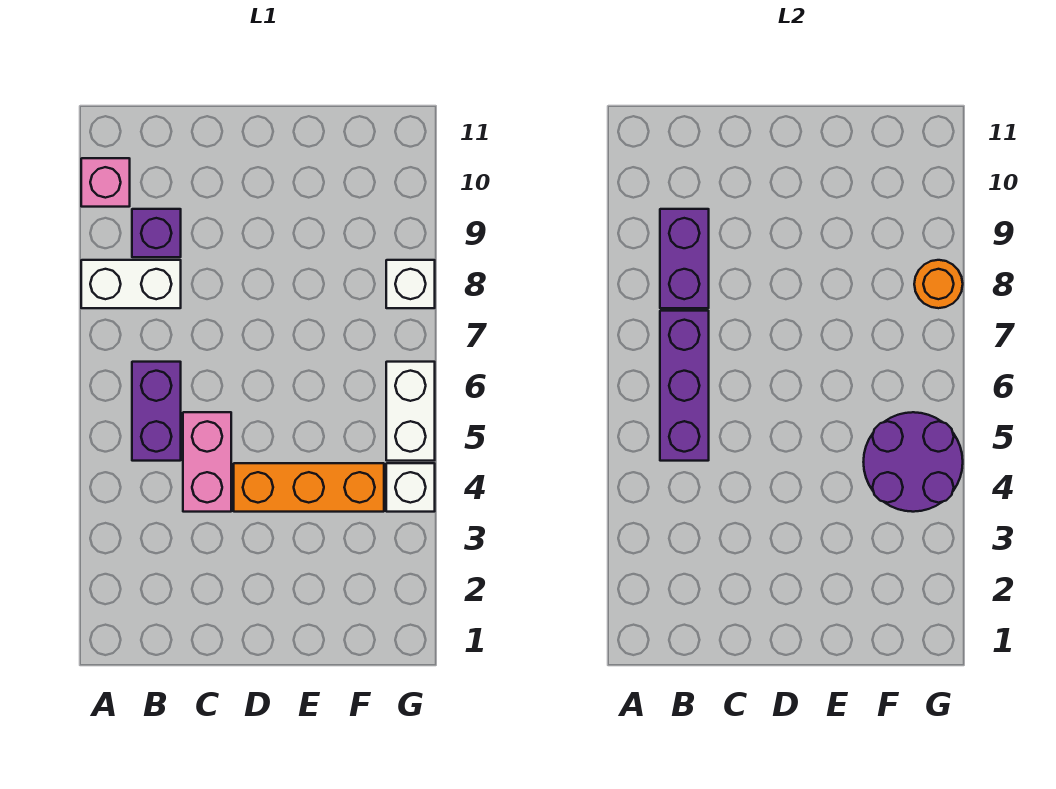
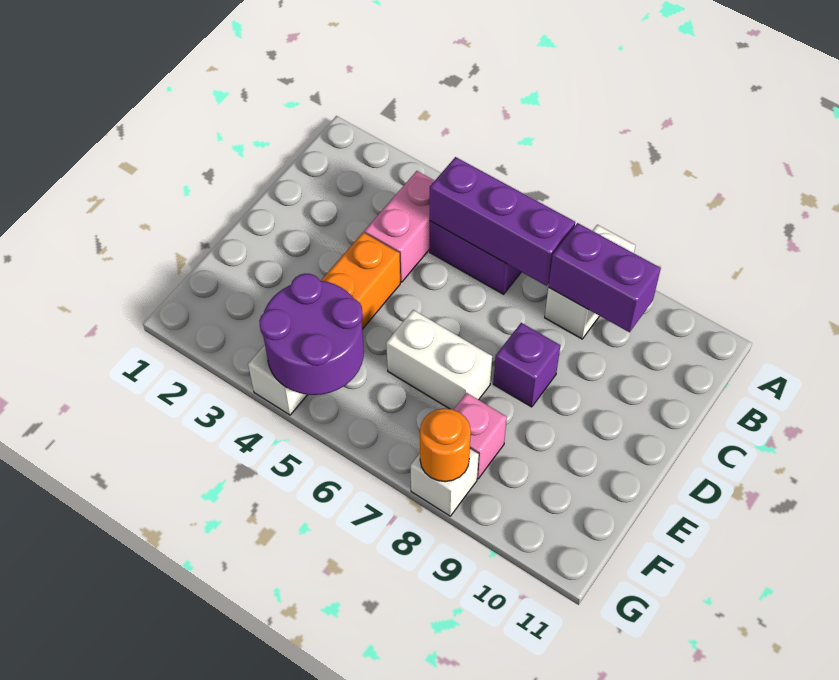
pink 1x1 brick [81,158,130,207] -> pink 1x1 brick moved to [454,393,507,479]
purple 1x1 brick [132,209,181,257] -> purple 1x1 brick moved to [493,323,560,407]
pink 1x2 brick [183,412,231,512] -> pink 1x2 brick turned to [364,171,435,282]
white 1x2 brick [386,362,435,461] -> white 1x2 brick moved to [386,310,492,410]

